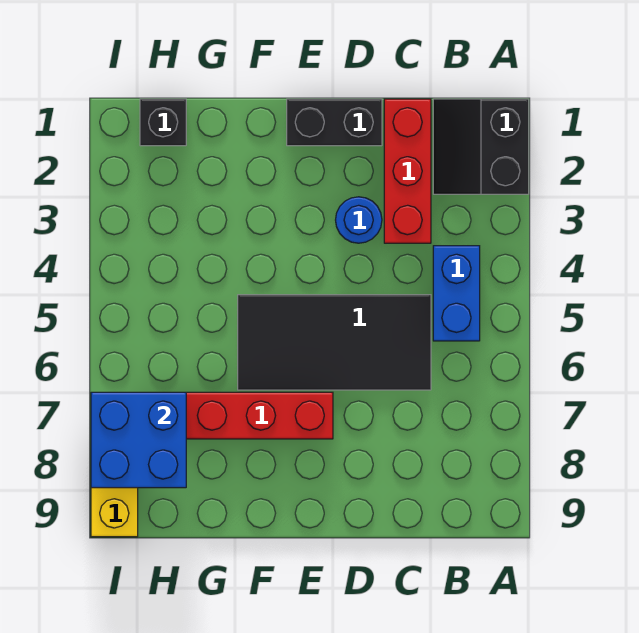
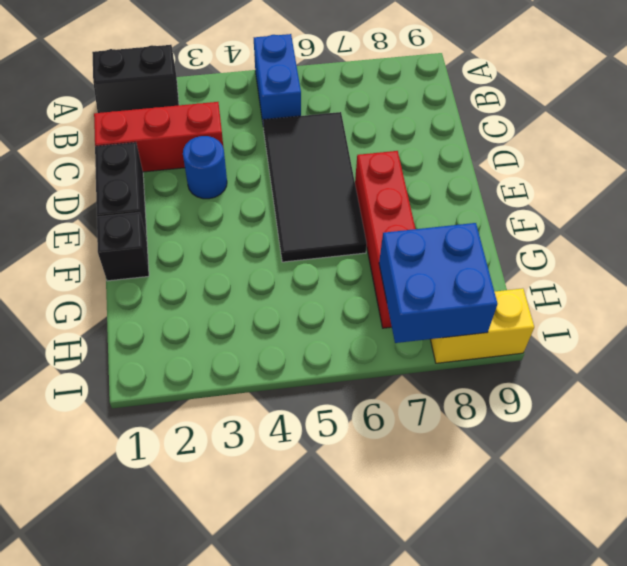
blue 1x2 brick [433,246,480,341] -> blue 1x2 brick turned to [254,34,301,122]
black 1x1 brick [140,99,186,146] -> black 1x1 brick moved to [97,212,149,281]

